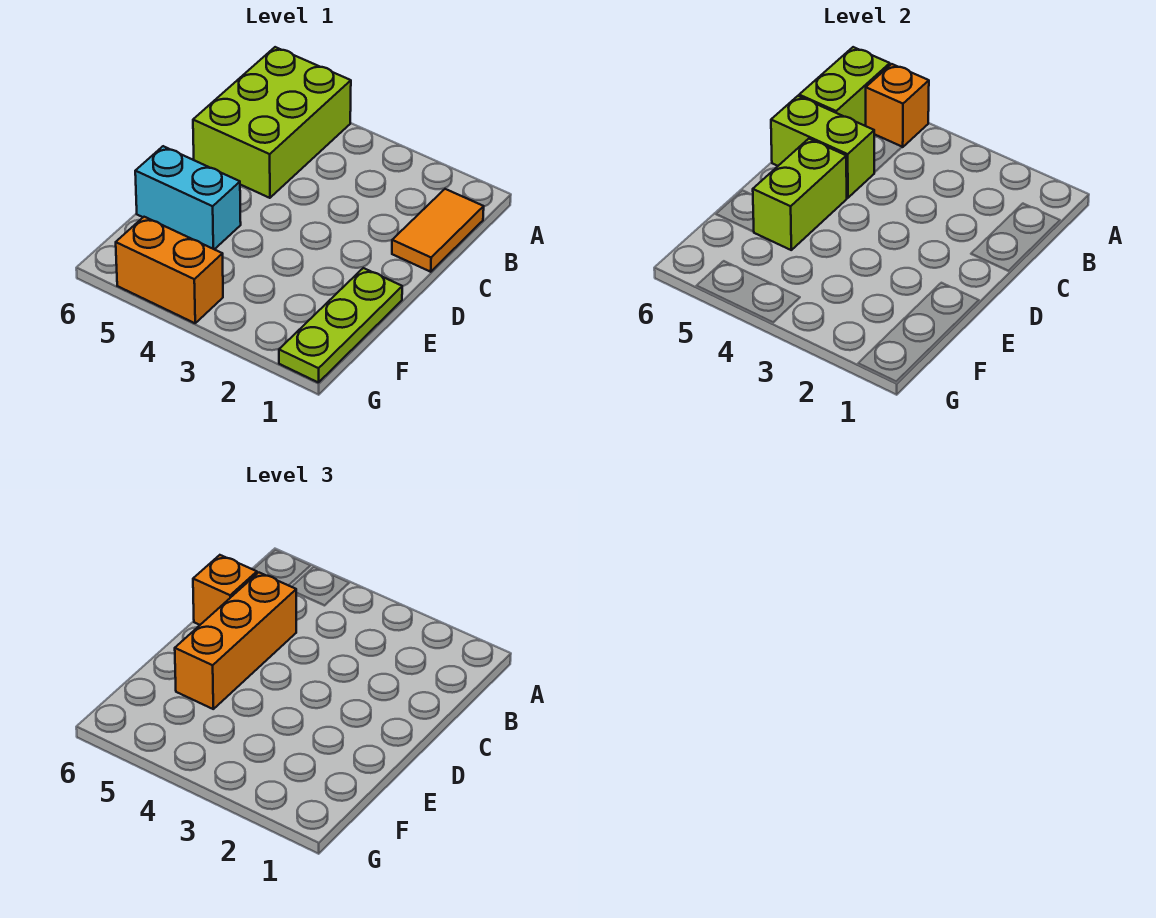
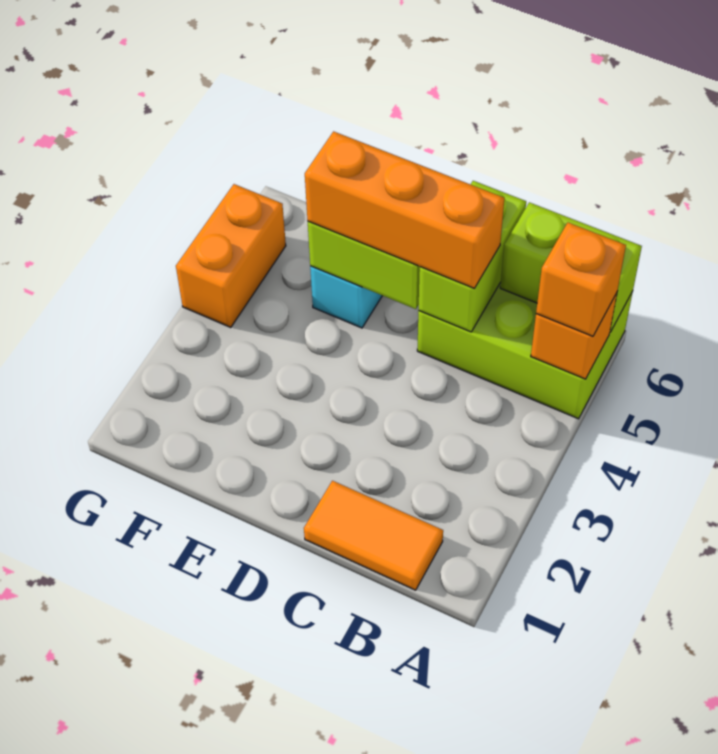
orange 1x1 brick [193,555,257,625] -> orange 1x1 brick moved to [536,223,626,336]
lime 1x3 plate [279,268,402,383] -> none

